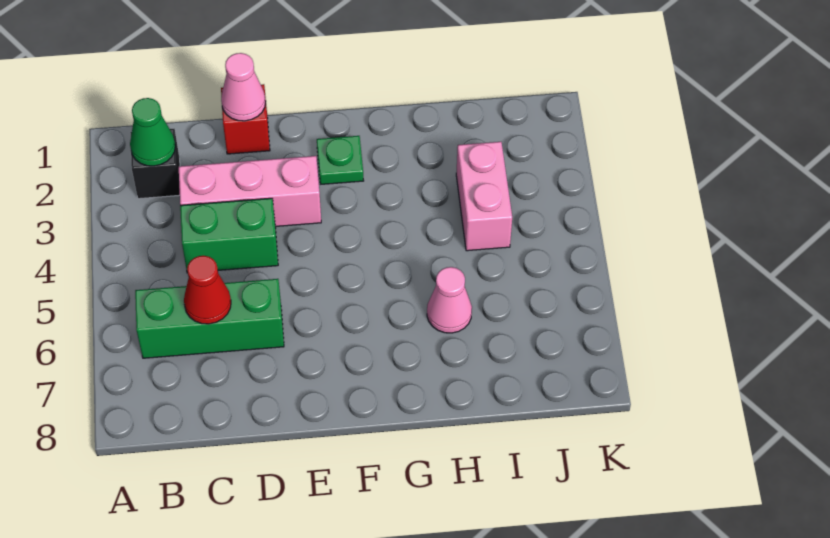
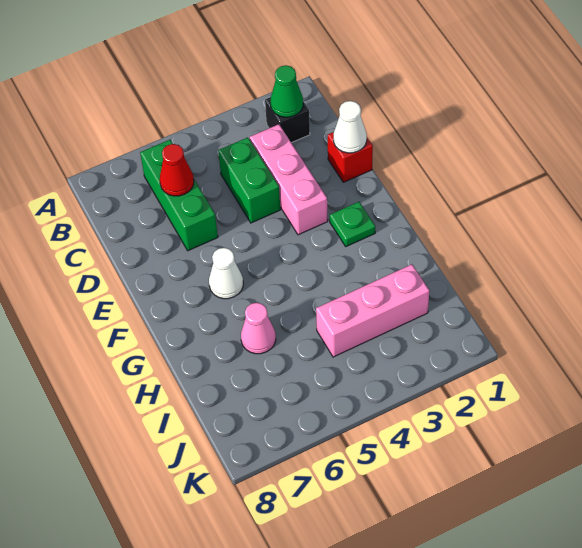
pink 1x1 cone [221,53,266,121] -> white 1x1 cone [334,101,367,153]
none -> white 1x1 cone [209,248,243,299]
pink 1x2 brick [456,142,512,251] -> pink 1x3 brick [316,264,429,357]

